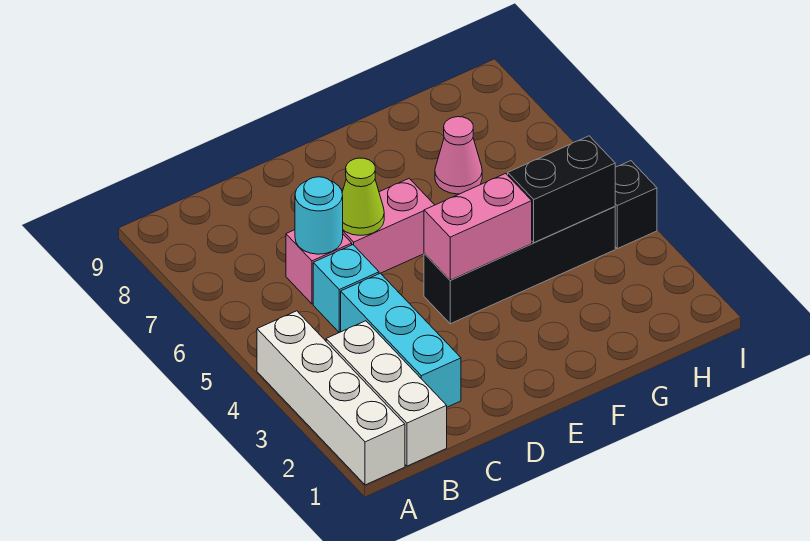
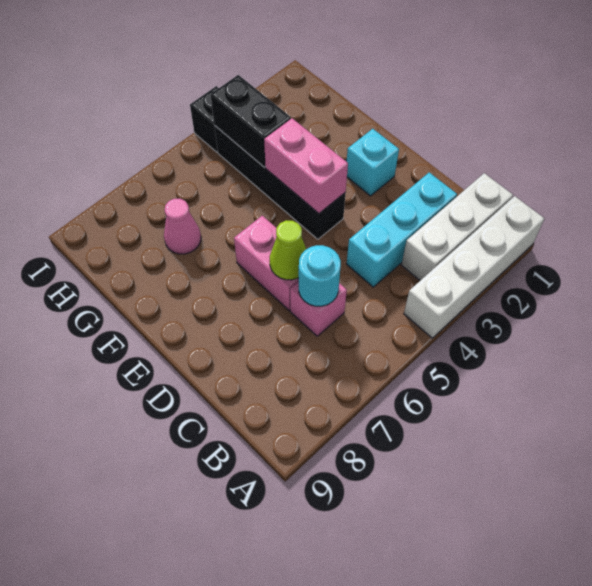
cyan 1x1 brick [313,245,379,332] -> cyan 1x1 brick moved to [347,129,399,196]

